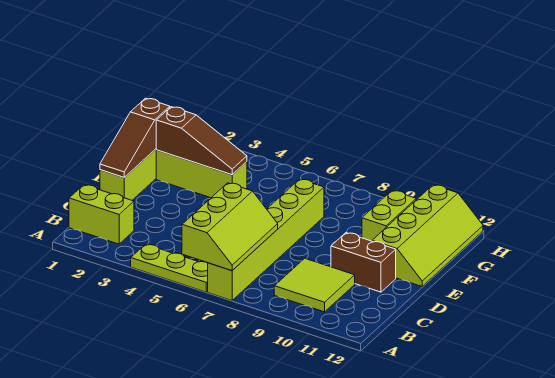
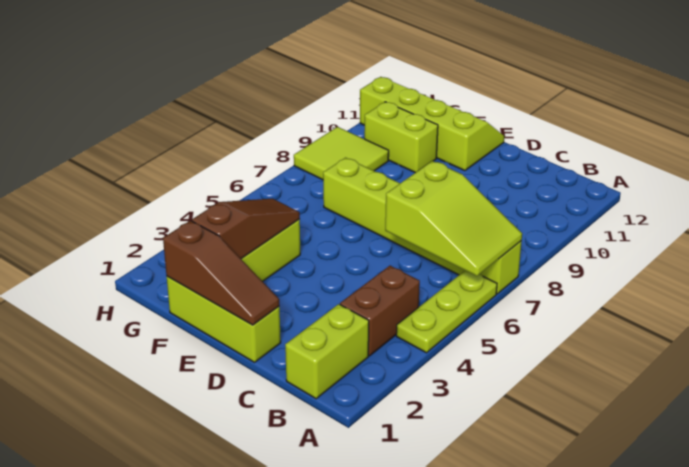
lime 2x3 slope [182,183,278,271] -> lime 2x3 slope turned to [385,161,522,276]
lime 2x2 tile [274,258,355,312] -> lime 2x2 tile moved to [294,127,389,180]
brown 1x2 brick [331,233,396,292] -> brown 1x2 brick moved to [340,266,420,356]

